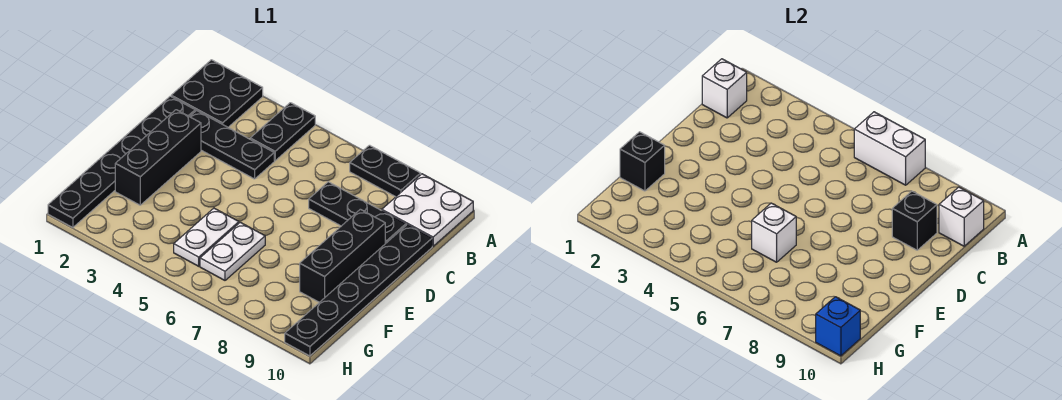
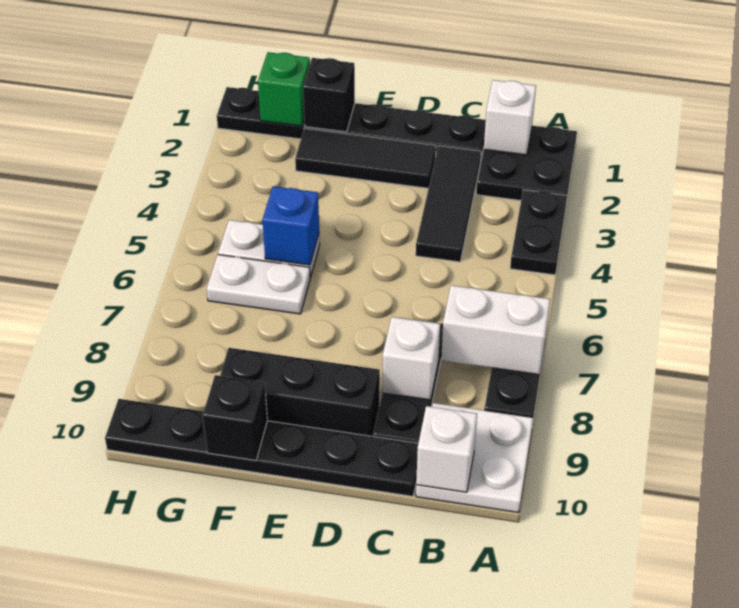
black 1x2 plate [250,103,315,161] -> black 1x2 plate turned to [510,190,567,275]
white 1x2 brick [854,112,925,185] -> white 1x2 brick turned to [441,285,550,375]
black 1x3 plate [190,111,274,179] -> black 1x3 tile [416,146,481,262]
black 1x1 brick [892,191,937,250] -> black 1x1 brick moved to [203,375,267,460]
black 1x3 brick [115,110,201,205] -> black 1x3 tile [295,128,436,188]
white 1x1 brick [752,203,796,262] -> white 1x1 brick moved to [382,317,440,400]
none -> green 1x1 brick [258,52,310,126]
blue 1x1 brick [816,297,860,356] -> blue 1x1 brick moved to [262,186,319,265]

